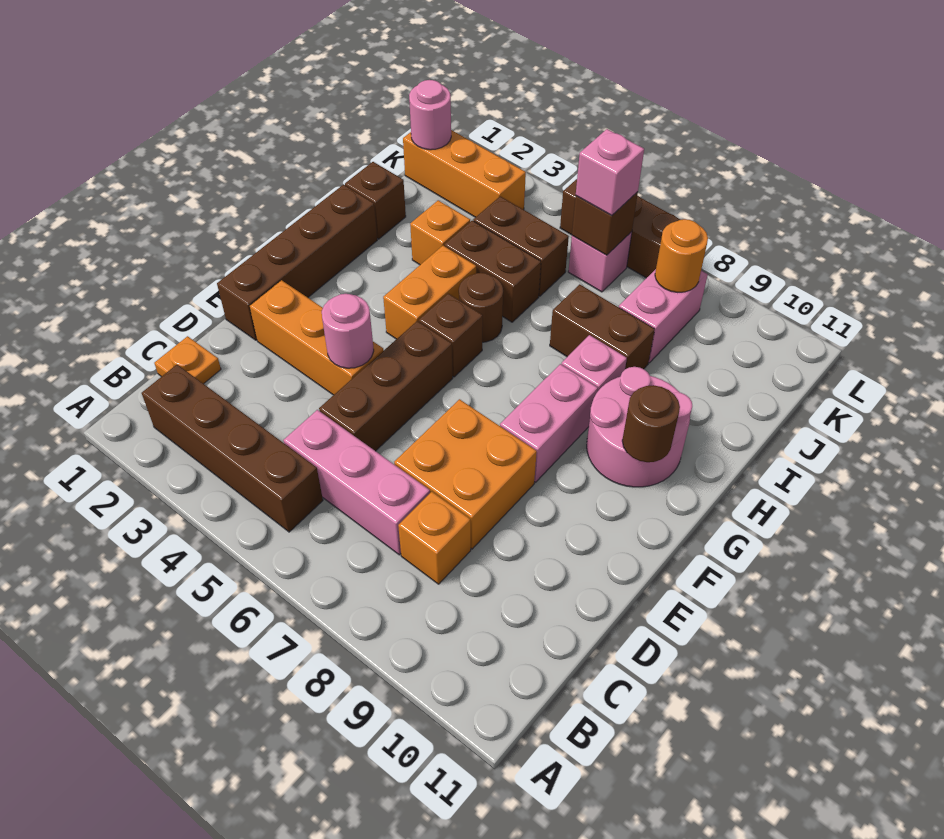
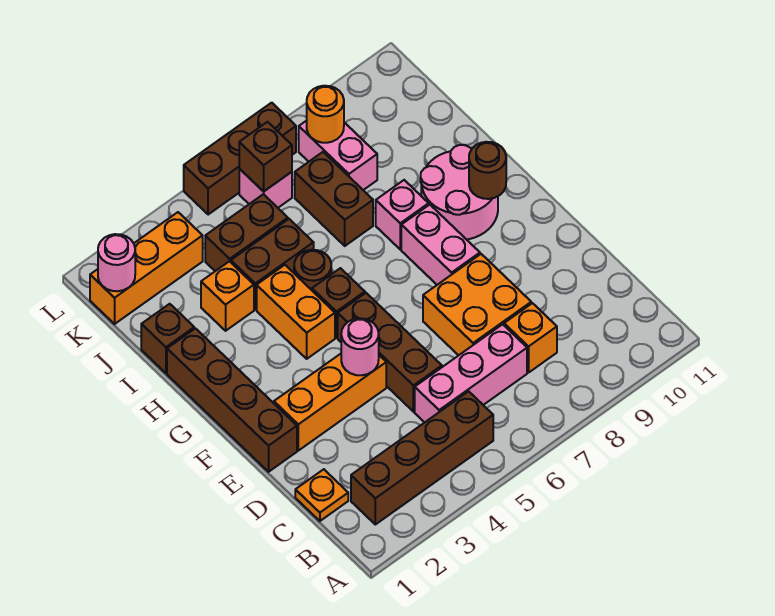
brown 1x2 brick [550,284,655,369] -> brown 1x2 brick turned to [295,152,373,246]
pink 1x1 brick [576,129,644,215] -> none

